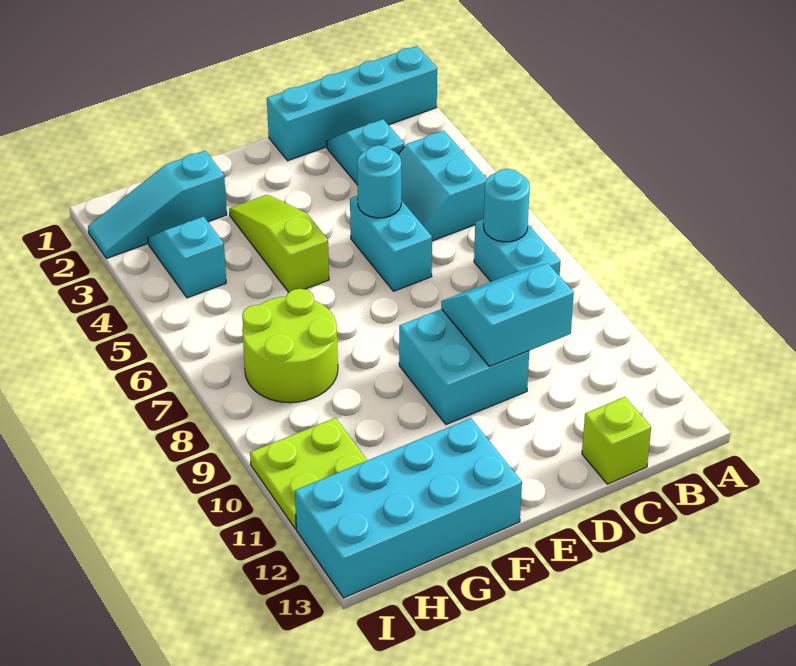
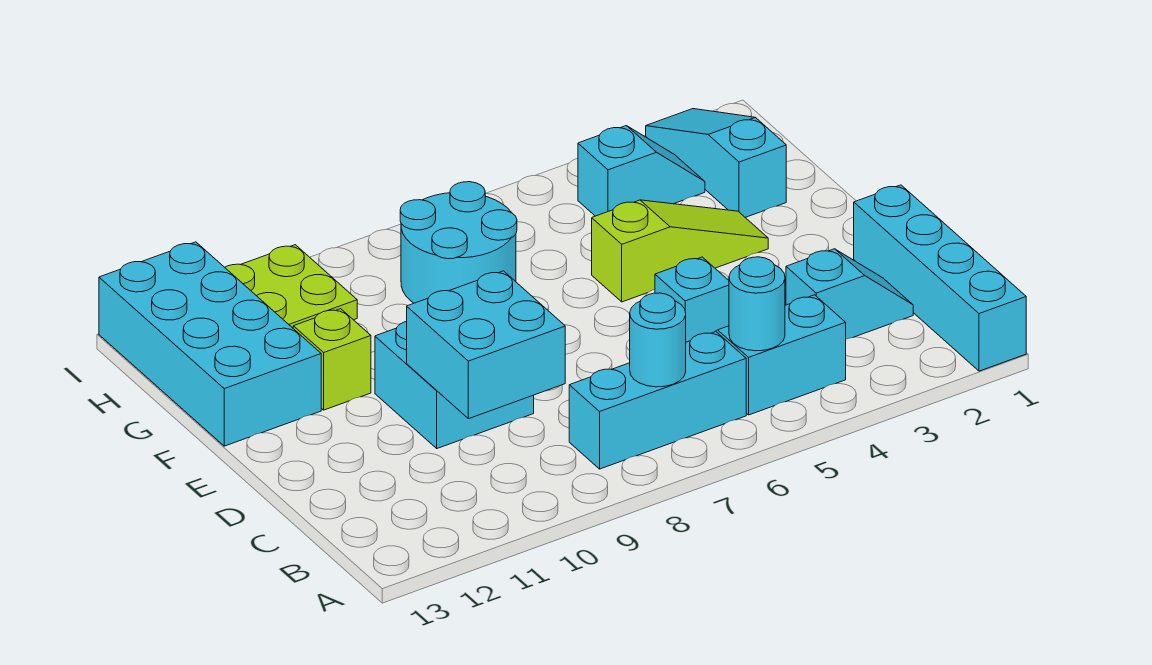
cyan 1x2 brick [474,219,561,282] -> cyan 1x3 brick [569,332,746,469]
cyan 2x2 slope [441,264,574,367] -> cyan 2x2 brick [407,271,565,419]
lime 1x1 brick [582,397,651,484] -> lime 1x1 brick moved to [293,309,371,410]
cyan 1x2 brick [350,196,432,291] -> cyan 1x1 brick [655,257,729,342]
cyan 1x1 round brick [357,145,401,218] -> cyan 1x1 round brick moved to [729,257,785,351]
lime 2x2 round brick [242,289,338,403] -> cyan 2x2 round brick [400,182,517,303]

